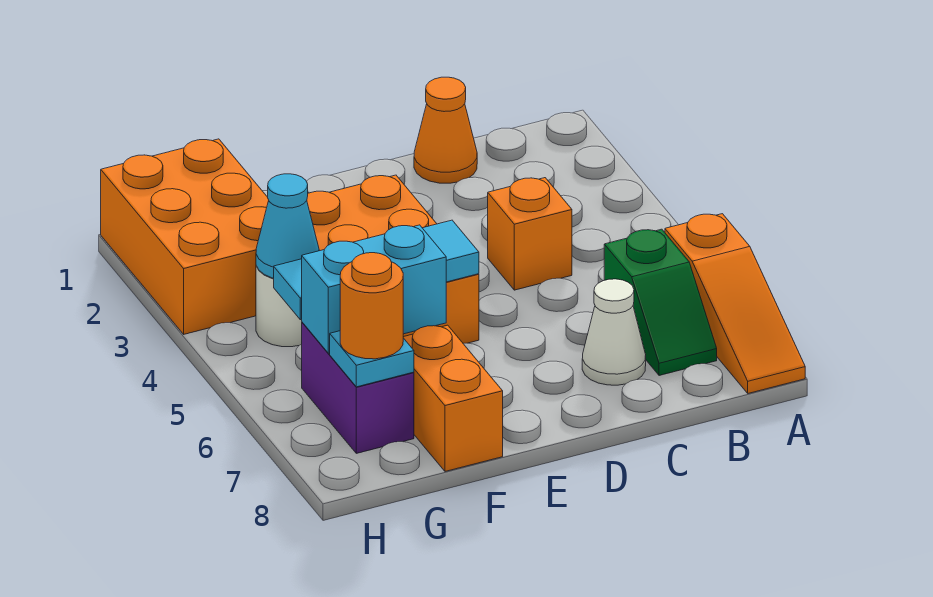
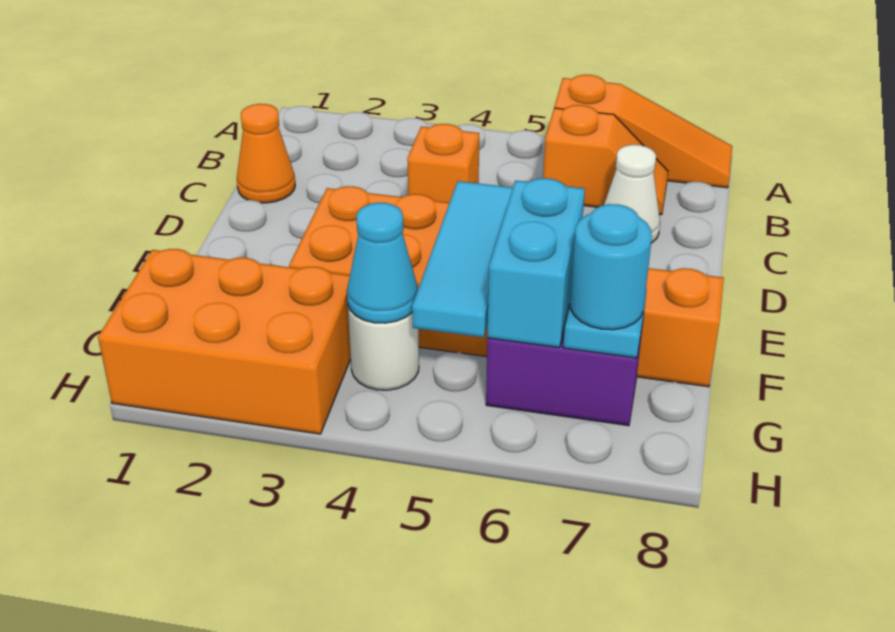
green 1x2 slope [604,229,717,376] -> orange 1x2 slope [543,105,668,215]
orange 1x1 round brick [340,253,403,359] -> cyan 1x1 round brick [570,204,652,330]

